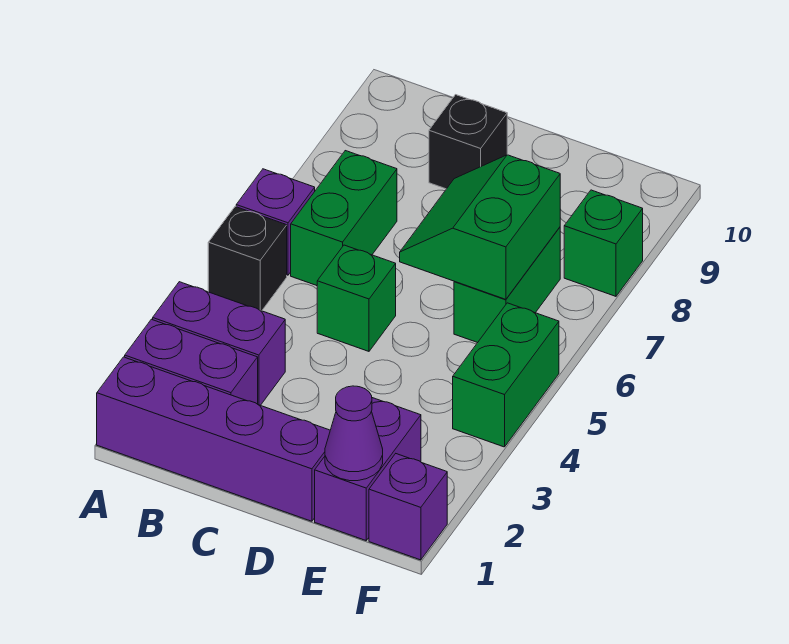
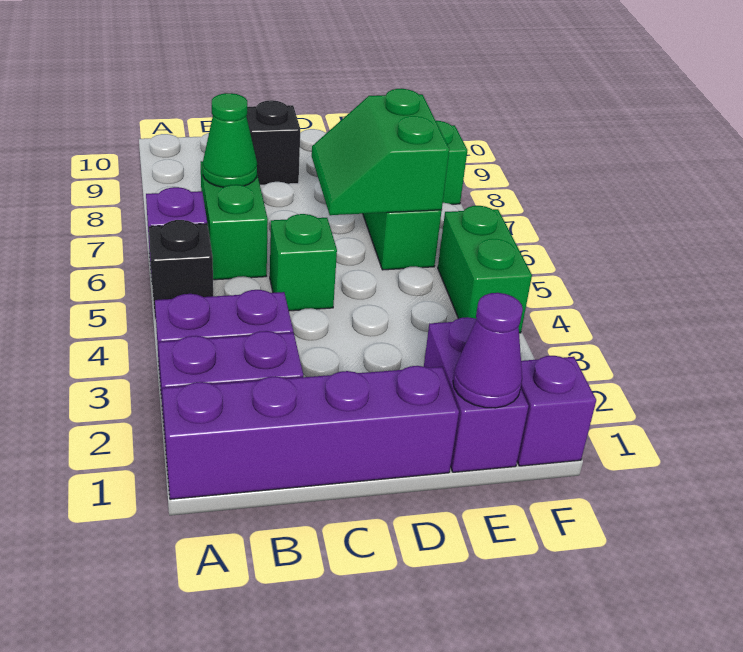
none -> green 1x1 cone [202,93,257,187]

